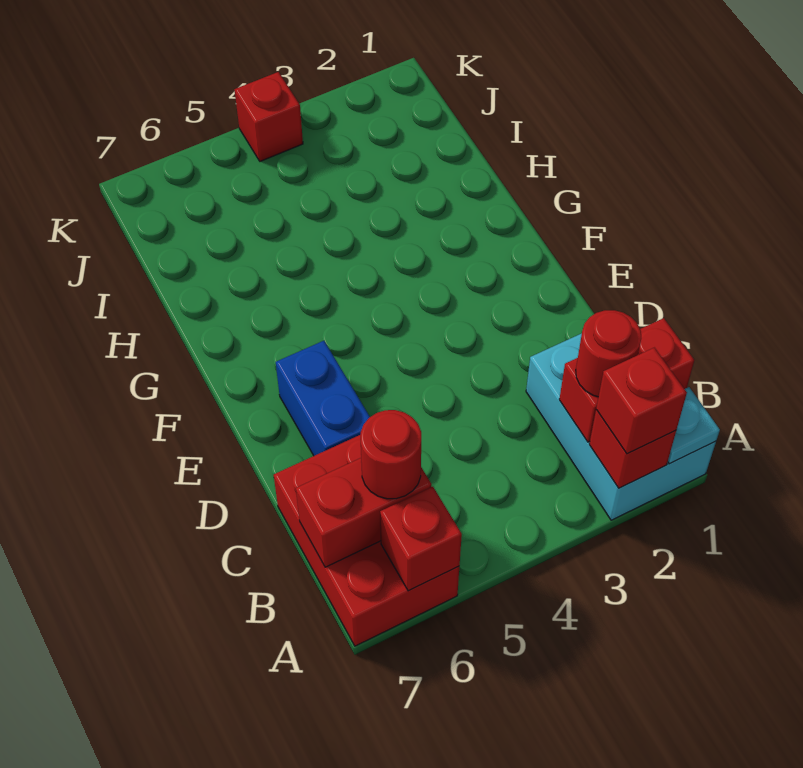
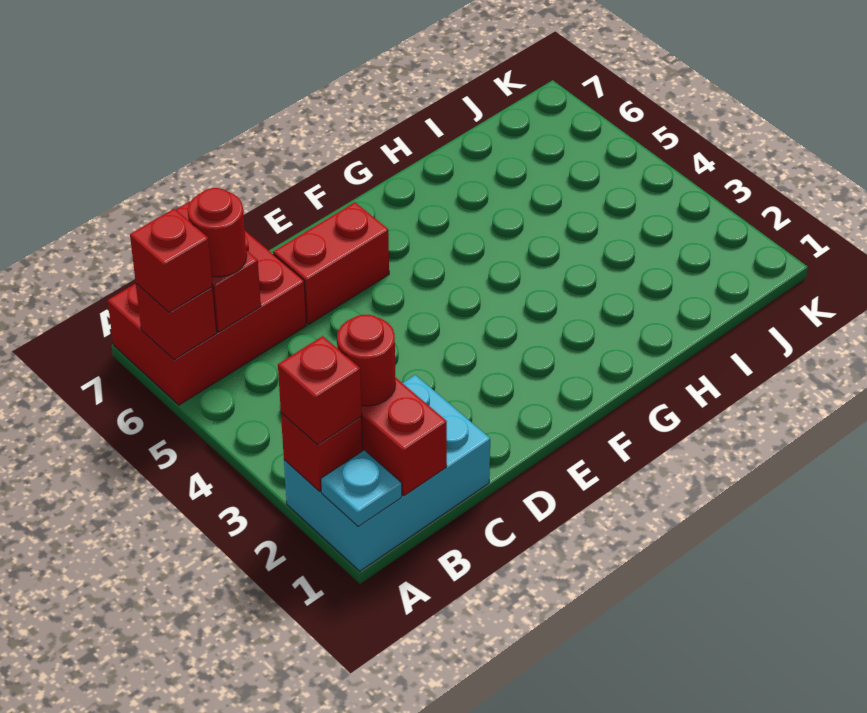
blue 1x2 brick [276,341,370,456] -> red 1x2 brick [273,202,389,324]
red 1x1 brick [234,72,303,161] -> red 1x1 brick moved to [130,209,213,312]

